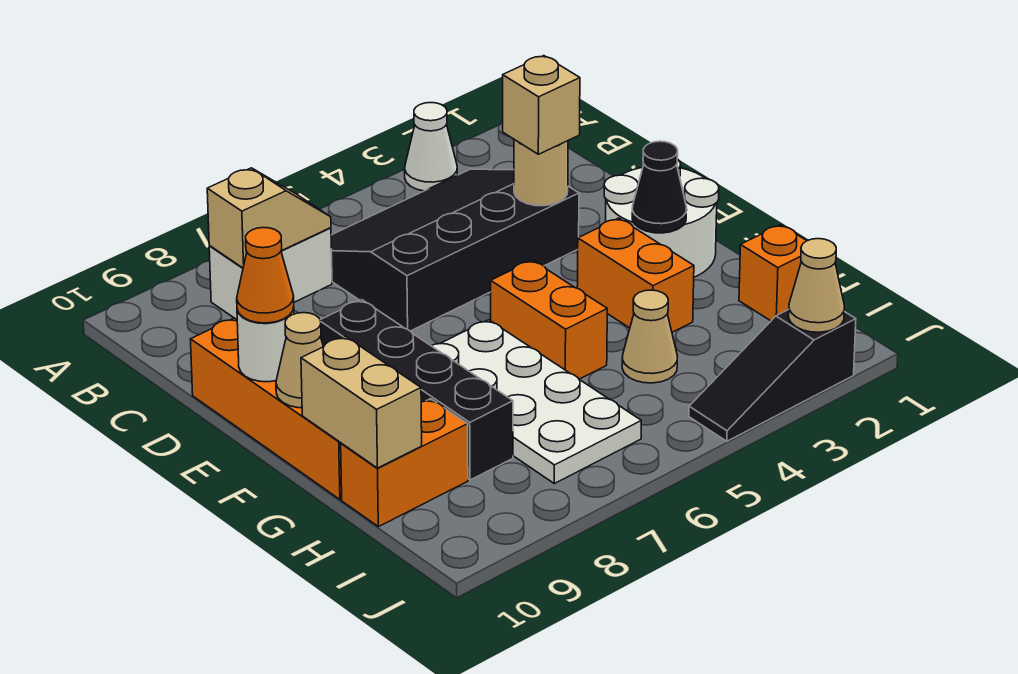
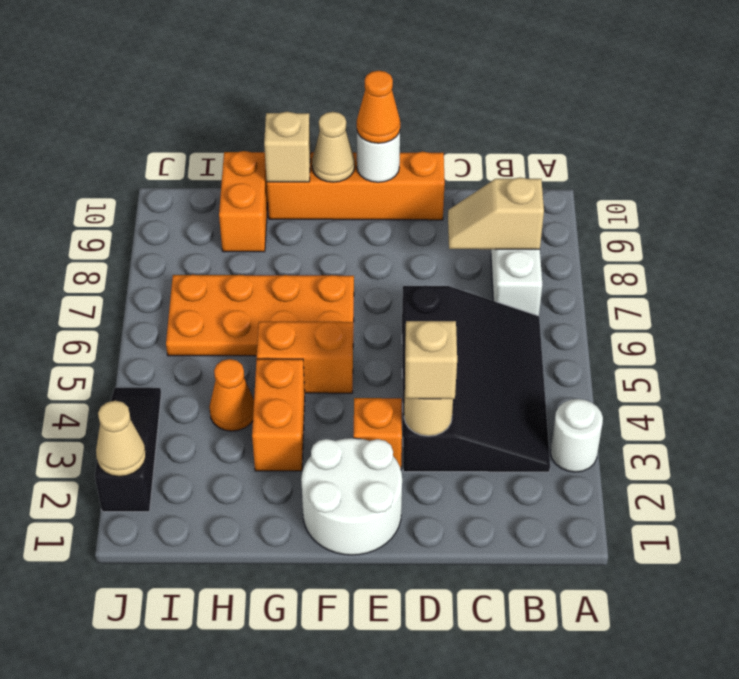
white 1x1 cone [405,103,457,191] -> white 1x1 round brick [550,399,603,472]
tan 1x2 slope [207,168,331,268] -> tan 1x2 slope turned to [448,177,544,249]
black 1x4 brick [320,300,513,480] -> none
black 1x1 cone [632,141,687,233] -> none
orange 1x2 brick [577,218,694,332] -> orange 1x2 brick turned to [252,359,305,471]
white 2x4 plate [431,320,641,484] -> orange 2x4 plate [166,275,354,356]
tan 1x2 brick [301,336,422,468] -> tan 1x1 brick [264,112,311,182]
orange 1x1 brick [739,225,807,321] -> orange 1x1 brick moved to [354,398,402,469]
tan 1x1 cone [622,290,677,383] -> orange 1x1 cone [209,359,254,431]

